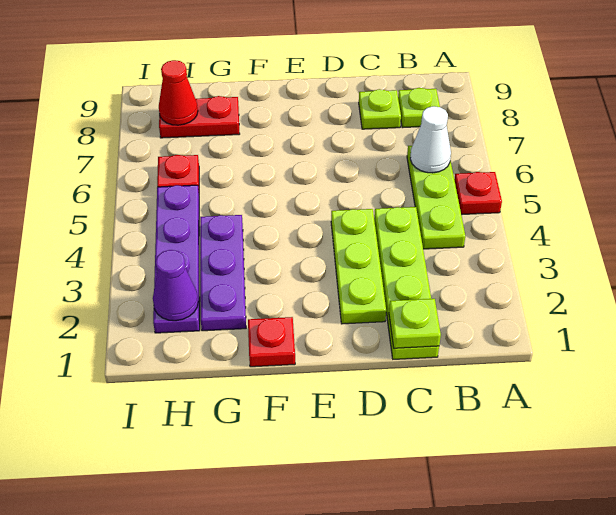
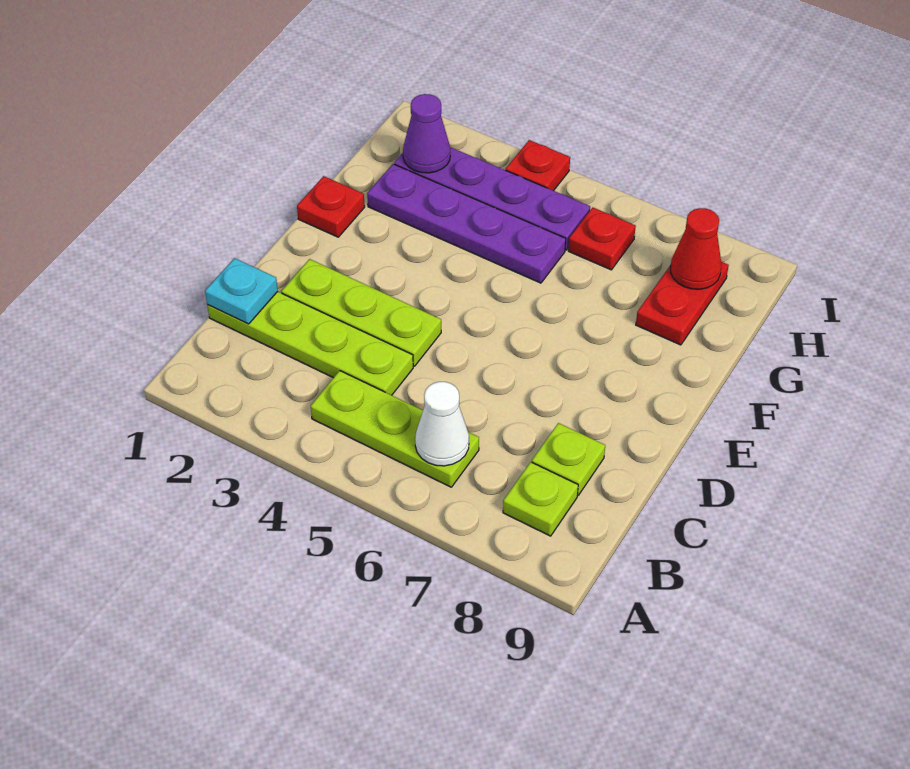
red 1x1 plate [454,172,502,215] -> red 1x1 plate moved to [506,140,570,191]
lime 1x1 plate [389,299,441,348] -> cyan 1x1 plate [205,258,278,324]
purple 1x3 plate [200,215,246,331] -> purple 1x4 plate [367,164,566,283]

